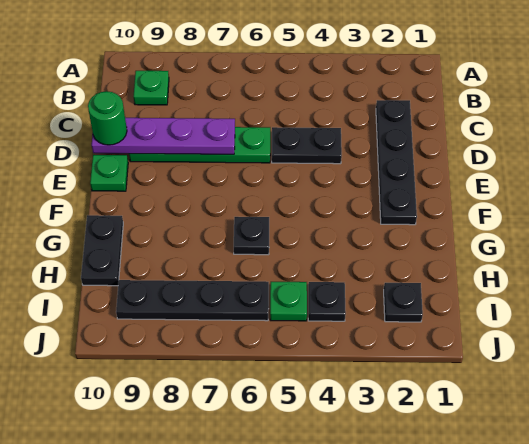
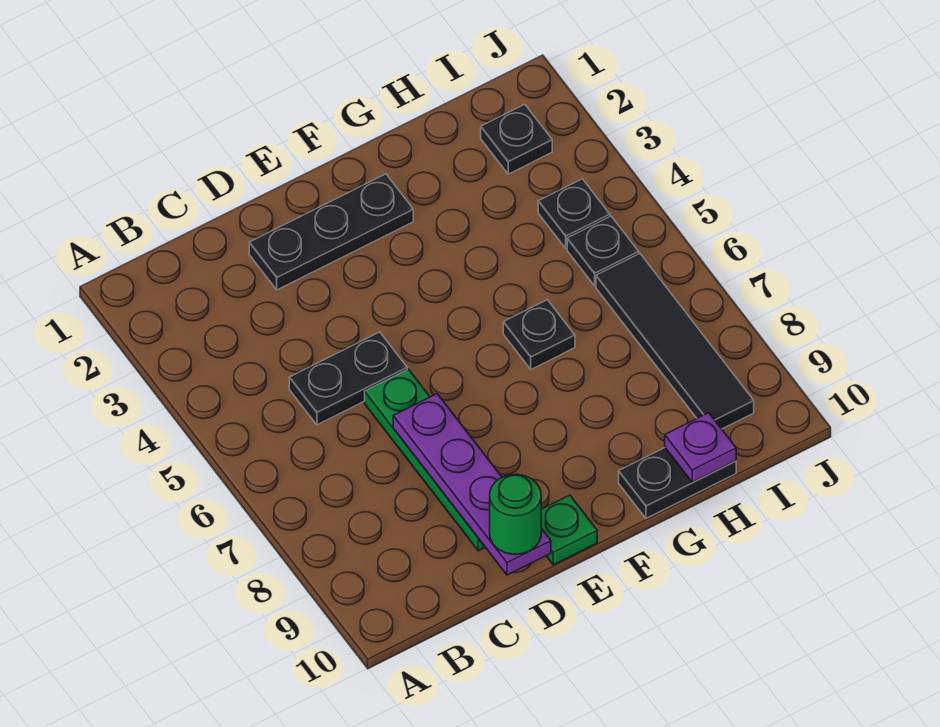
green 1x1 plate [134,71,169,105] -> none
black 1x4 plate [376,100,417,225] -> black 1x3 plate [249,174,413,290]
black 1x2 plate [272,127,342,164] -> black 1x2 plate turned to [289,332,407,425]
none -> purple 1x1 plate [665,413,736,482]
green 1x1 plate [270,282,307,321] -> black 1x1 plate [567,216,639,286]
black 1x4 plate [116,280,269,321] -> black 1x4 tile [596,254,754,429]

